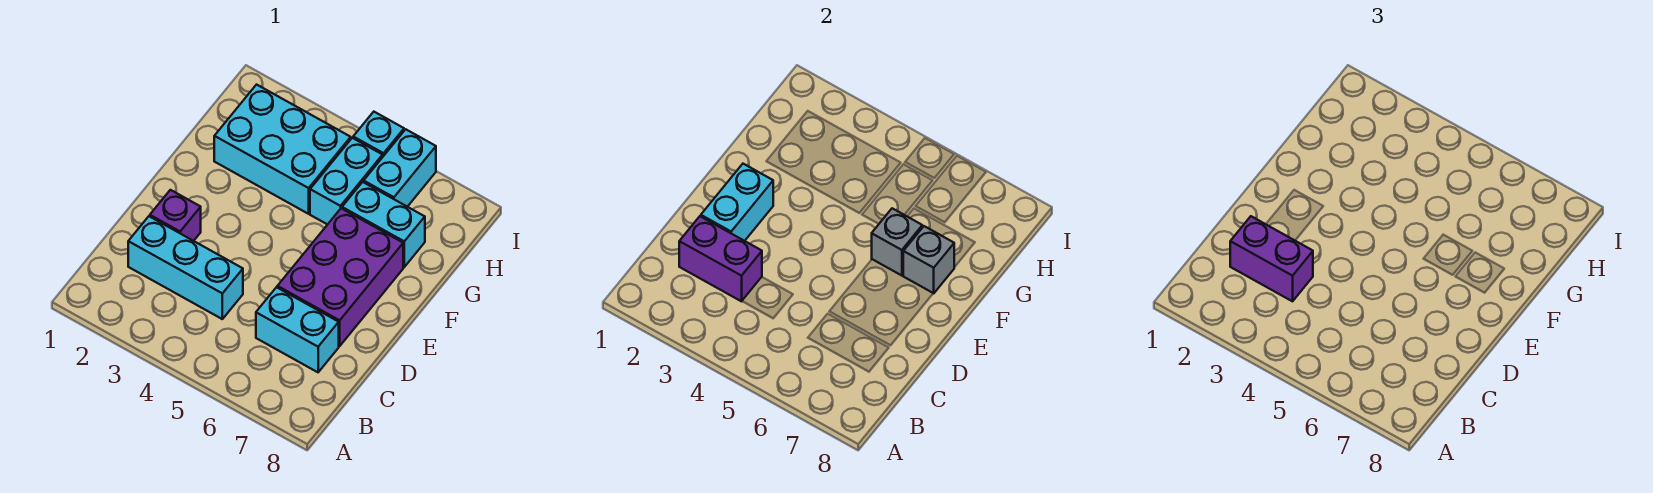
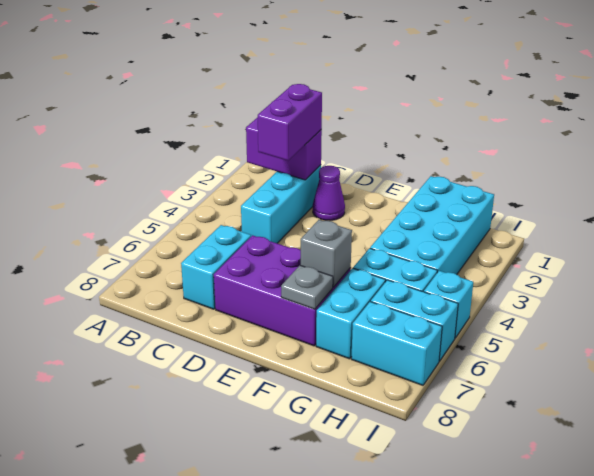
purple 1x2 brick [679,216,762,301] -> purple 1x2 brick turned to [246,117,322,180]
purple 1x1 brick [150,190,201,241] -> purple 1x1 cone [313,166,345,221]
cyan 1x2 brick [701,164,773,241] -> cyan 1x2 brick moved to [351,302,442,385]
grey 1x1 brick [903,226,954,293] -> grey 1x1 plate [281,265,333,309]
cyan 2x3 brick [214,85,351,214] -> cyan 2x4 brick [370,176,494,274]

